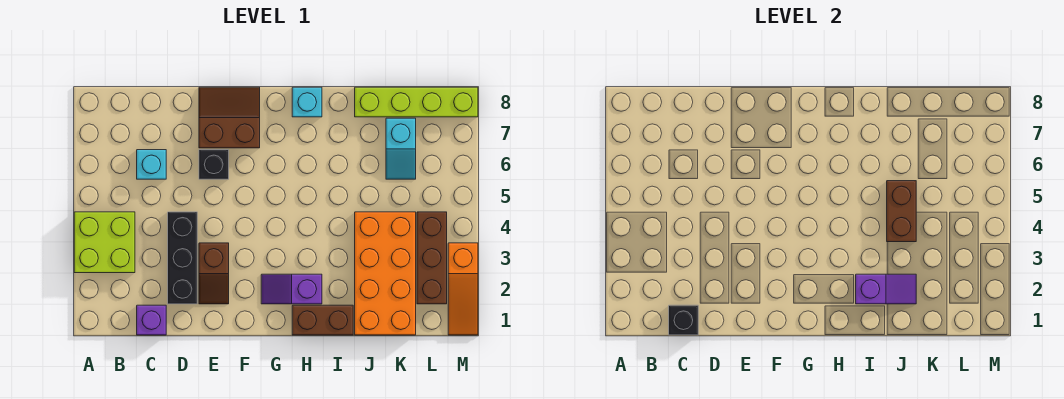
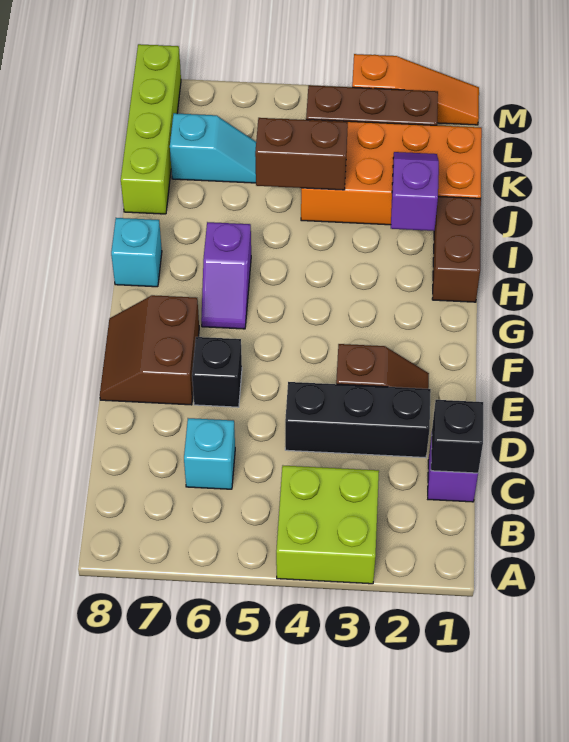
purple 1x2 slope [261,274,322,304] -> purple 1x2 slope moved to [201,222,251,329]

